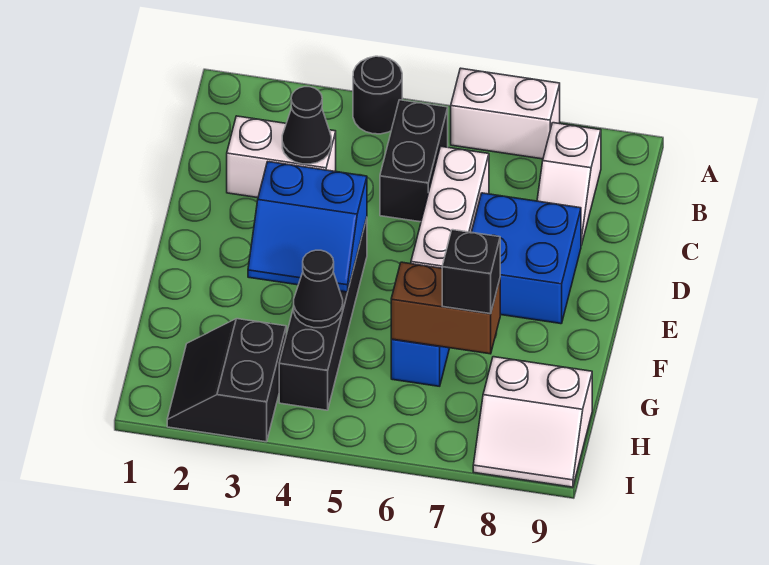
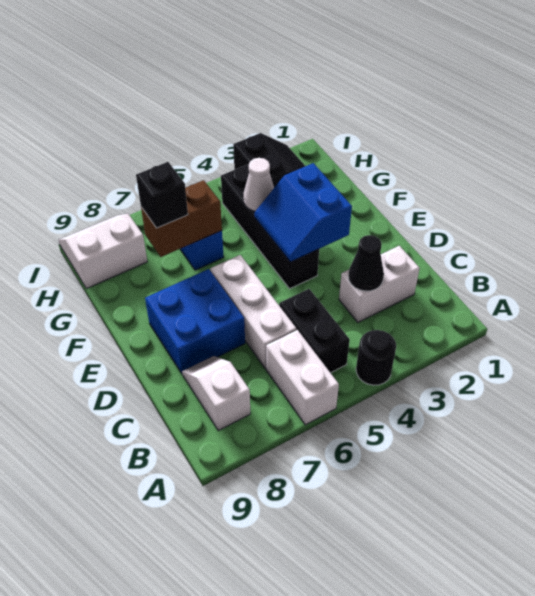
white 1x2 brick [451,68,560,159] -> white 1x2 brick turned to [266,330,339,425]
blue 2x2 slope [248,162,367,292] -> blue 2x2 slope turned to [255,163,352,262]
black 1x1 cone [294,250,343,328] -> white 1x1 cone [243,158,274,211]

